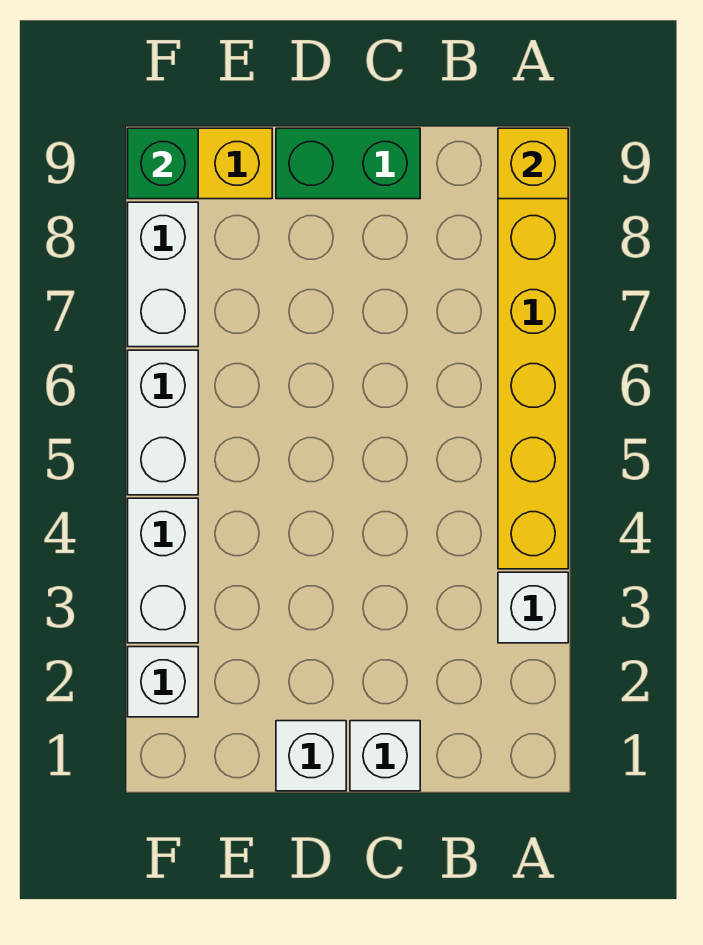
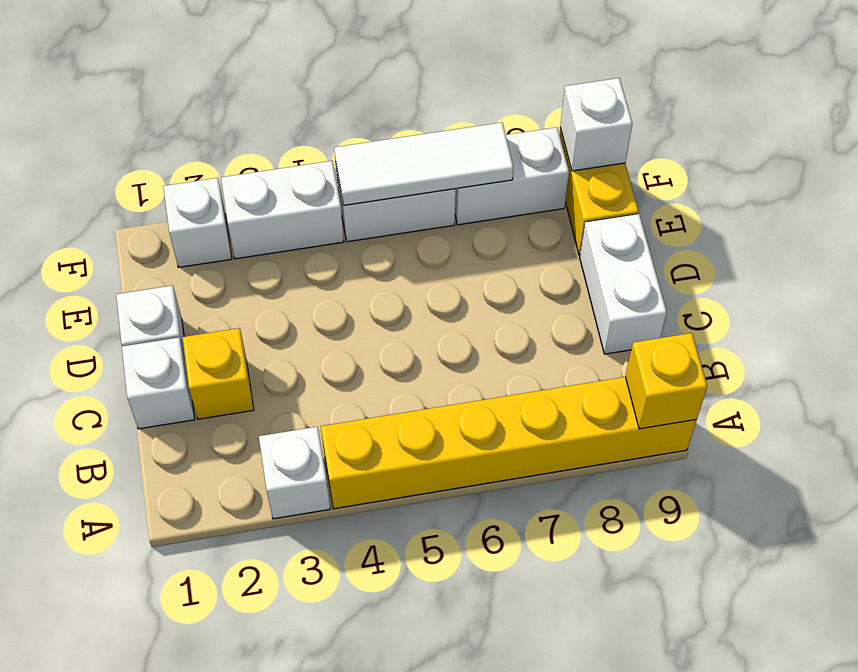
none -> yellow 1x1 brick [183,328,254,419]
green 1x2 brick [276,128,420,199] -> white 1x2 brick [580,214,667,354]
none -> white 1x3 tile [334,122,513,205]
green 1x1 brick [128,128,198,199] -> white 1x1 brick [560,78,632,171]

